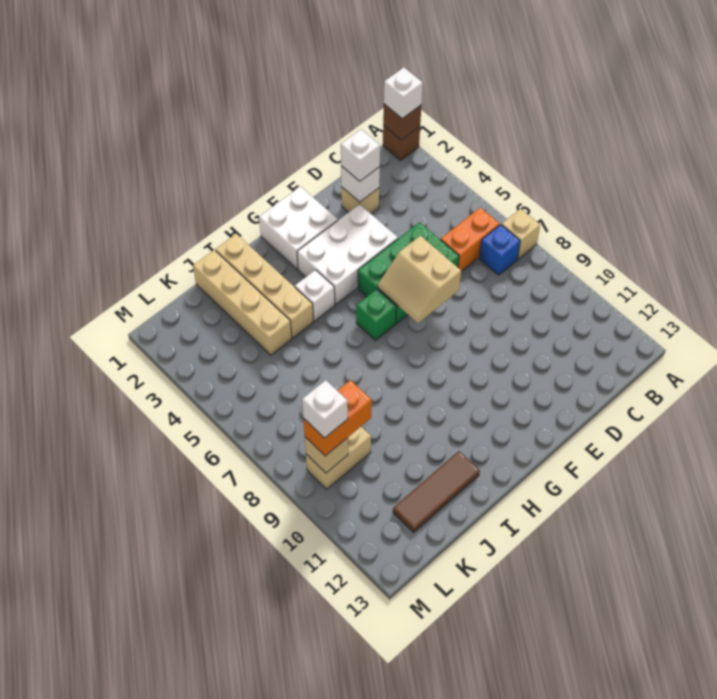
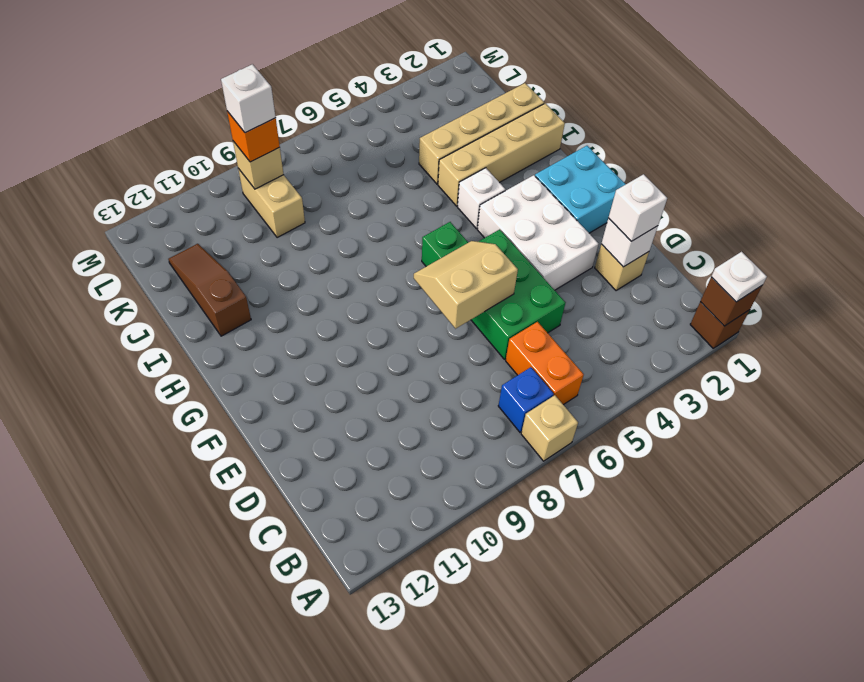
white 1x1 brick [384,67,423,119] -> white 1x1 plate [711,252,767,302]
white 2x2 brick [259,186,338,269] -> cyan 2x2 brick [535,146,626,233]
brown 1x3 tile [393,451,480,532] -> brown 1x3 slope [168,244,251,336]
orange 1x2 brick [303,380,372,456] -> orange 1x1 brick [227,111,280,162]

